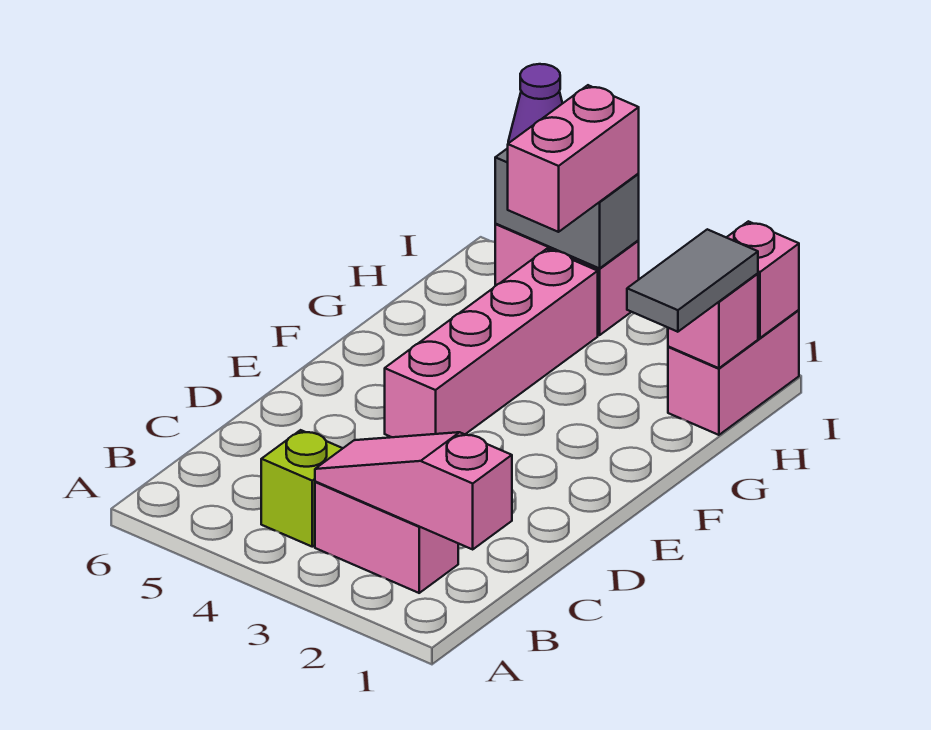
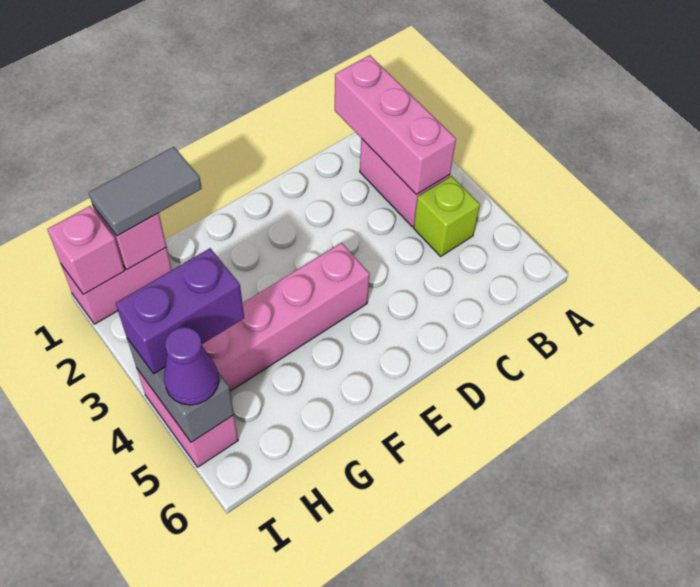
pink 1x3 slope [315,432,512,549] -> pink 1x3 brick [335,55,456,195]
pink 1x2 brick [508,85,639,232] -> purple 1x2 brick [116,248,244,374]

